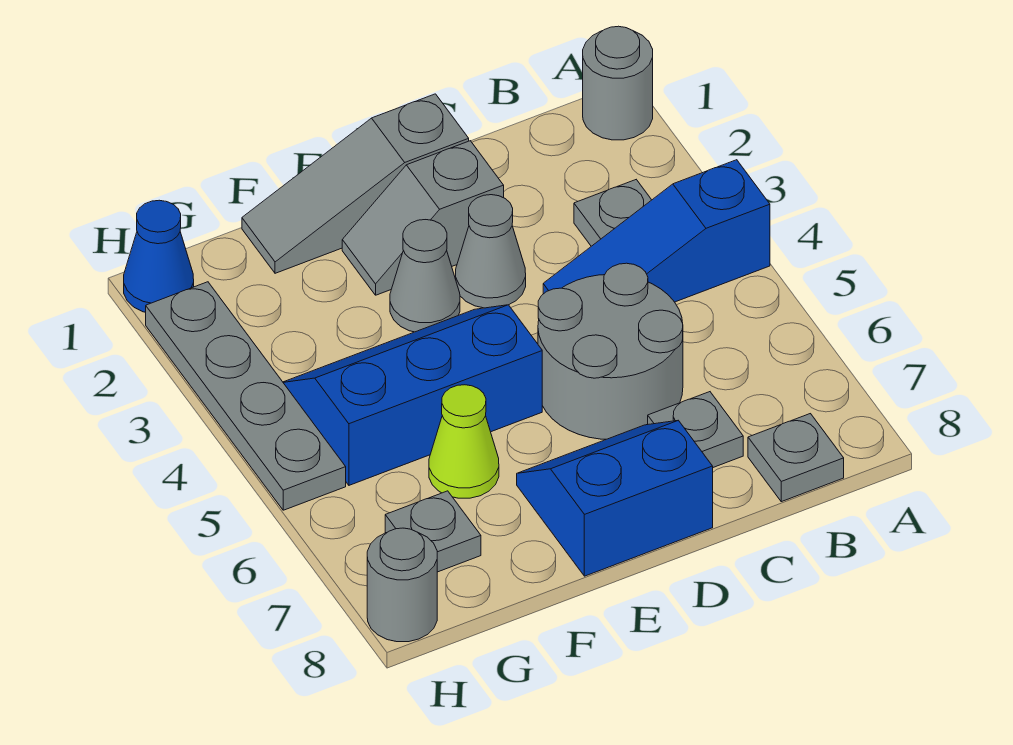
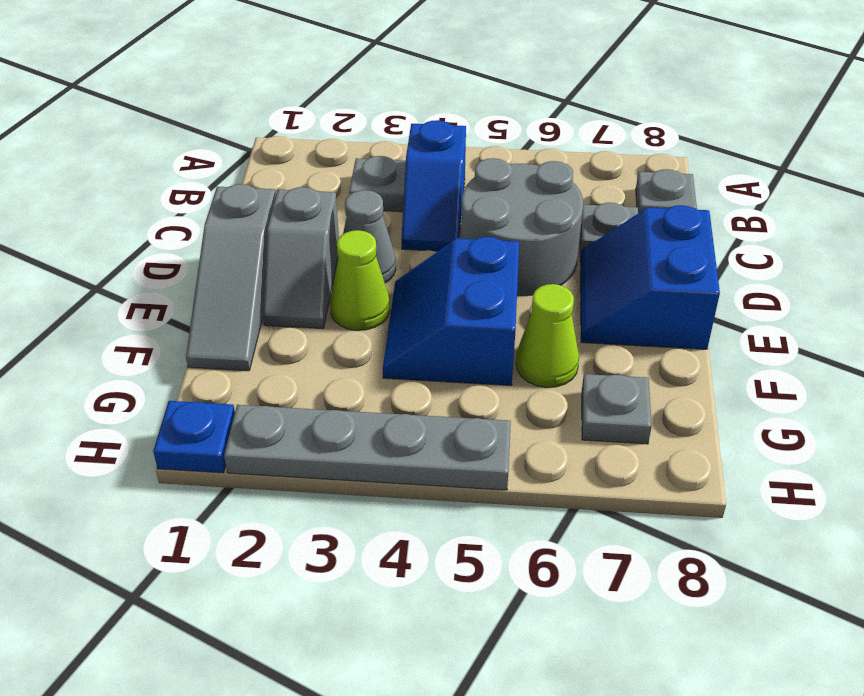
grey 1x1 round brick [583,26,653,140] -> none
blue 1x3 slope [543,160,770,302] -> blue 1x2 slope [401,120,466,251]
grey 1x1 cone [390,220,460,332] -> lime 1x1 cone [330,230,390,330]
blue 2x3 slope [283,305,542,485] -> blue 2x2 slope [383,237,519,385]
blue 1x1 cone [124,200,194,312] -> blue 1x1 plate [153,401,235,473]
grey 1x1 round brick [367,528,437,642] -> none

